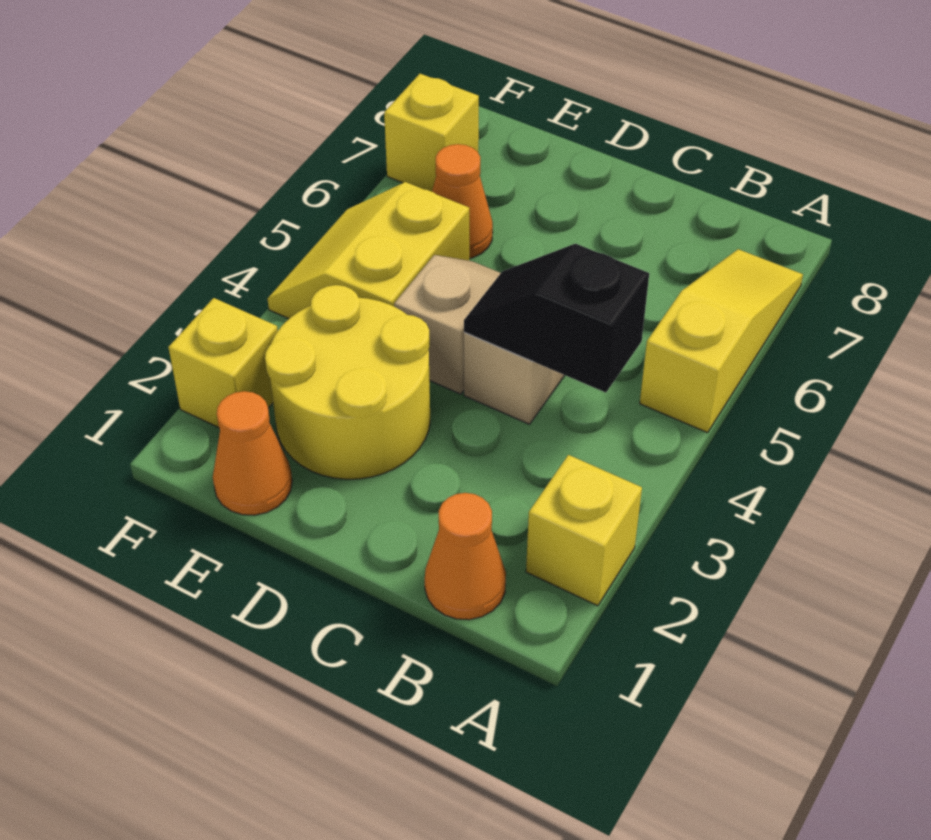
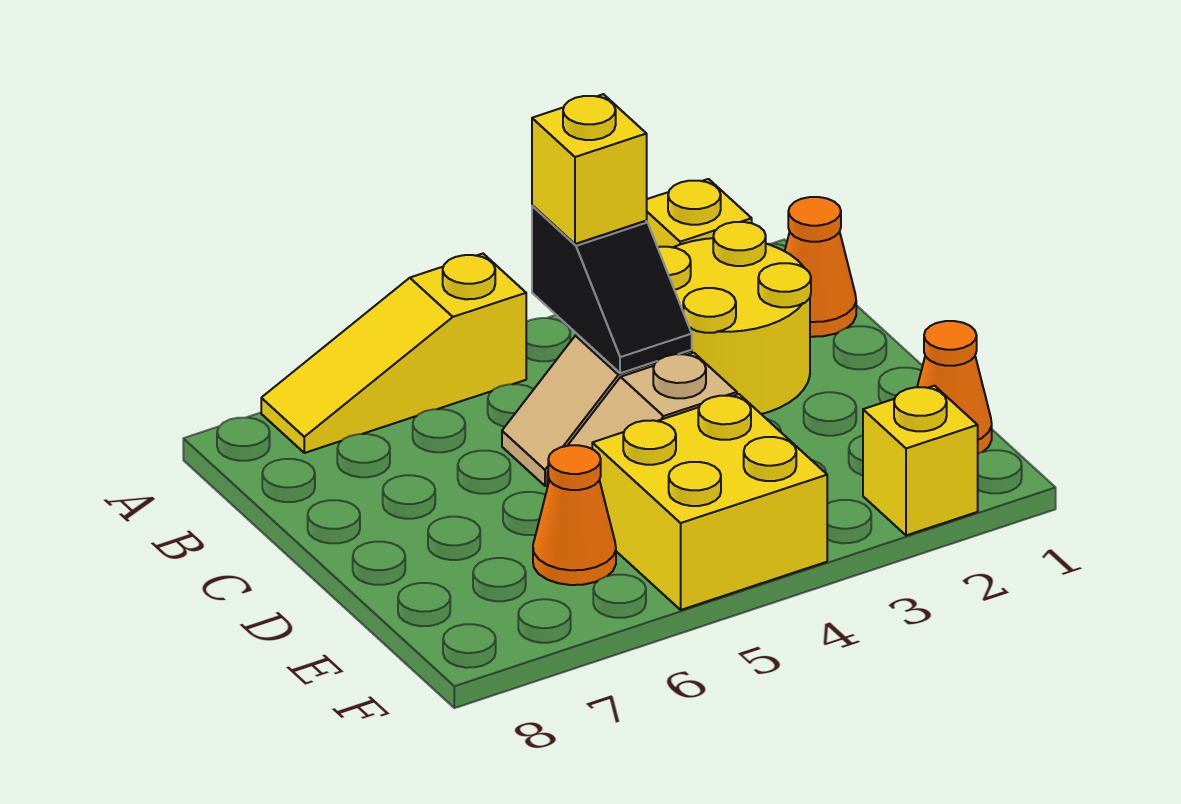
yellow 2x2 round brick [265,285,430,479] -> yellow 2x2 round brick moved to [658,222,811,414]
yellow 2x2 slope [267,182,469,319] -> yellow 2x2 brick [592,394,827,610]
yellow 1x1 brick [384,74,479,192] -> yellow 1x1 brick moved to [532,94,647,244]

